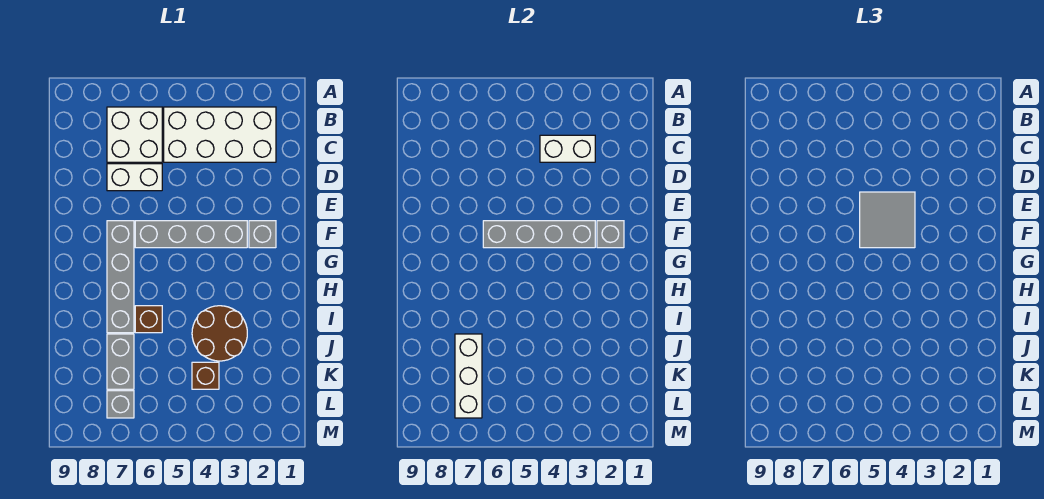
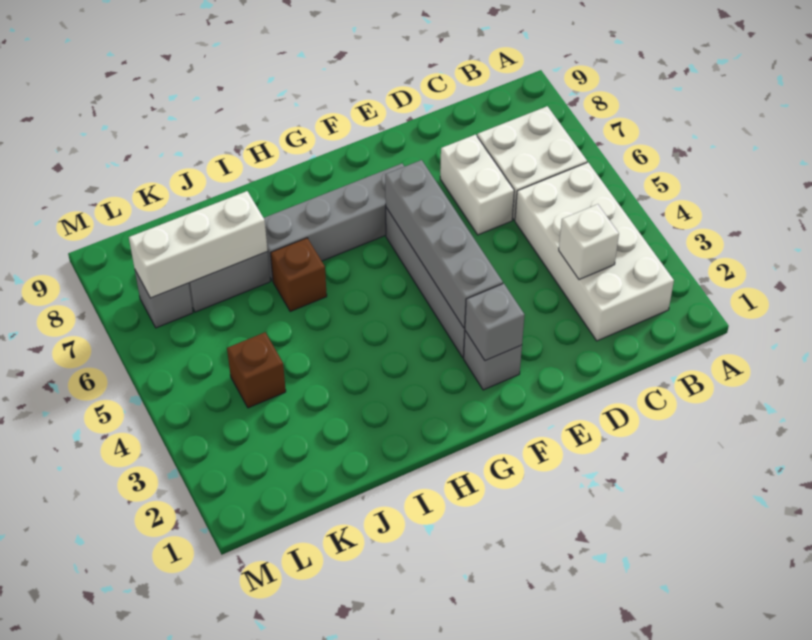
white 1x2 brick [540,135,595,162] -> white 1x1 brick [559,204,619,279]
grey 2x2 tile [860,192,915,248] -> none
brown 2x2 round brick [192,306,247,361] -> none

